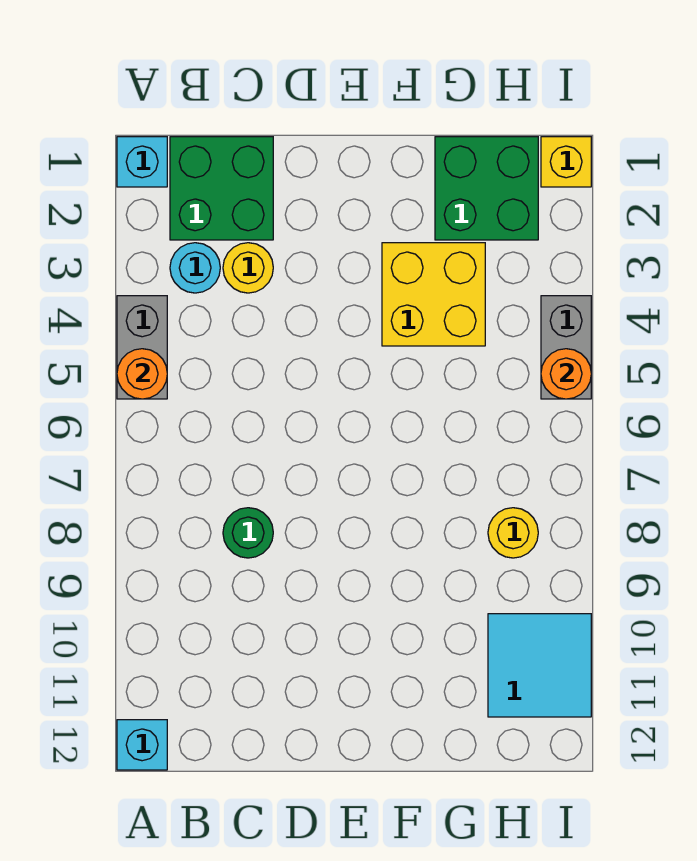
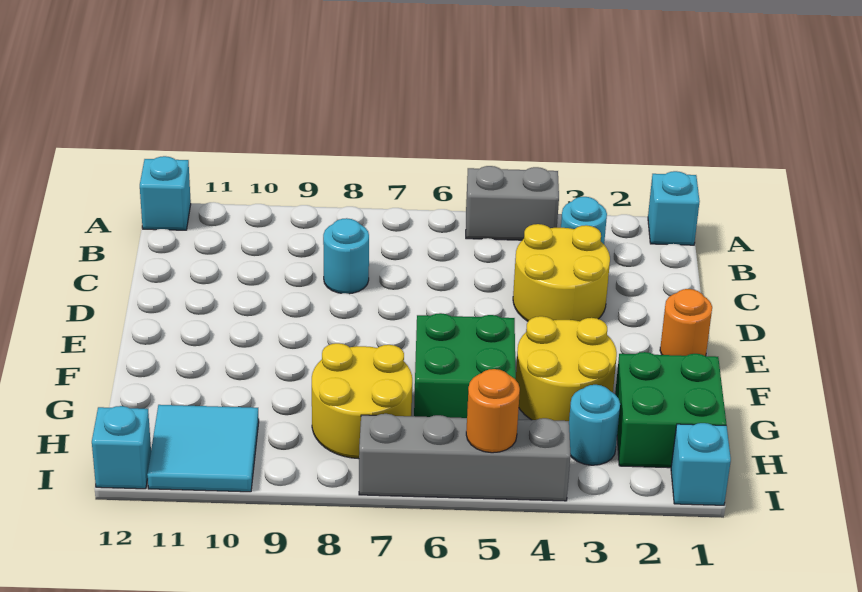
orange 1x1 round brick [117,349,167,399] -> orange 1x1 round brick moved to [660,289,712,356]
green 2x2 brick [170,137,273,240] -> green 2x2 brick moved to [414,313,516,418]
yellow 1x1 round brick [223,243,273,293] -> yellow 2x2 round brick [513,224,610,321]
green 1x1 round brick [223,508,273,558] -> cyan 1x1 round brick [323,218,369,294]
yellow 2x2 brick [382,243,485,346] -> yellow 2x2 round brick [516,316,617,421]
none -> cyan 1x1 round brick [569,385,620,465]
yellow 1x1 round brick [488,508,538,558] -> yellow 2x2 round brick [312,343,412,459]
yellow 1x1 brick [541,137,591,187] -> cyan 1x1 brick [671,423,731,505]
grey 1x2 brick [541,296,591,399] -> grey 1x4 brick [359,414,570,501]
none -> cyan 1x1 brick [92,406,151,489]

